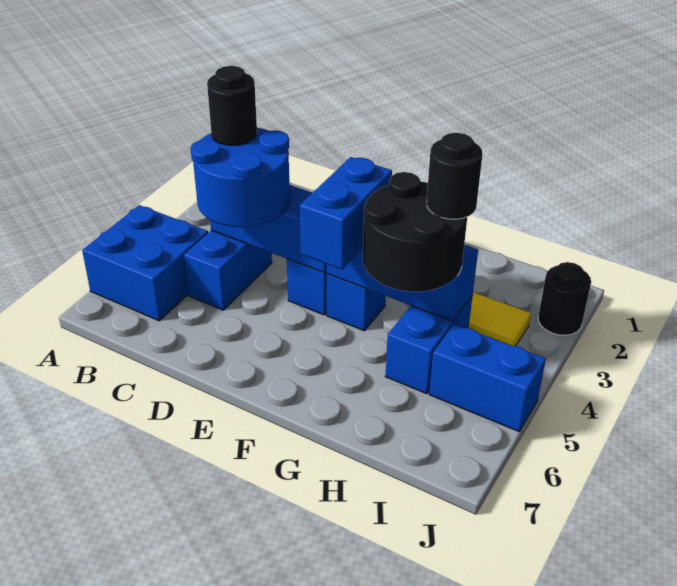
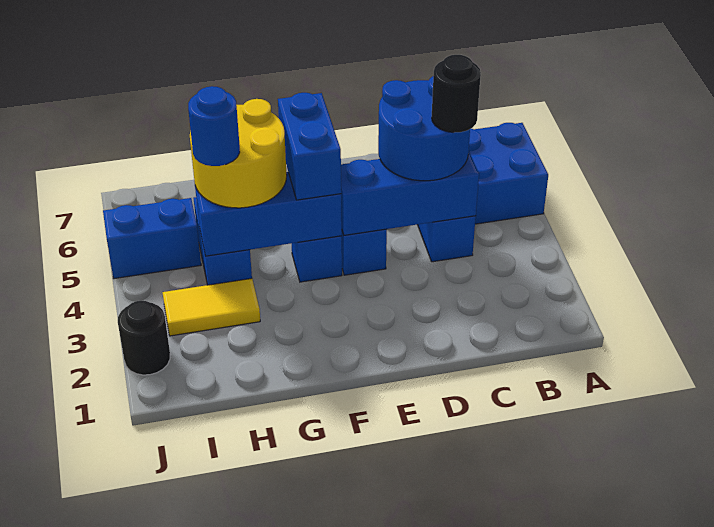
black 2x2 round brick [363,172,467,292] -> yellow 2x2 round brick [190,99,287,208]
black 1x1 round brick [427,133,483,219] -> blue 1x1 round brick [188,86,240,166]

